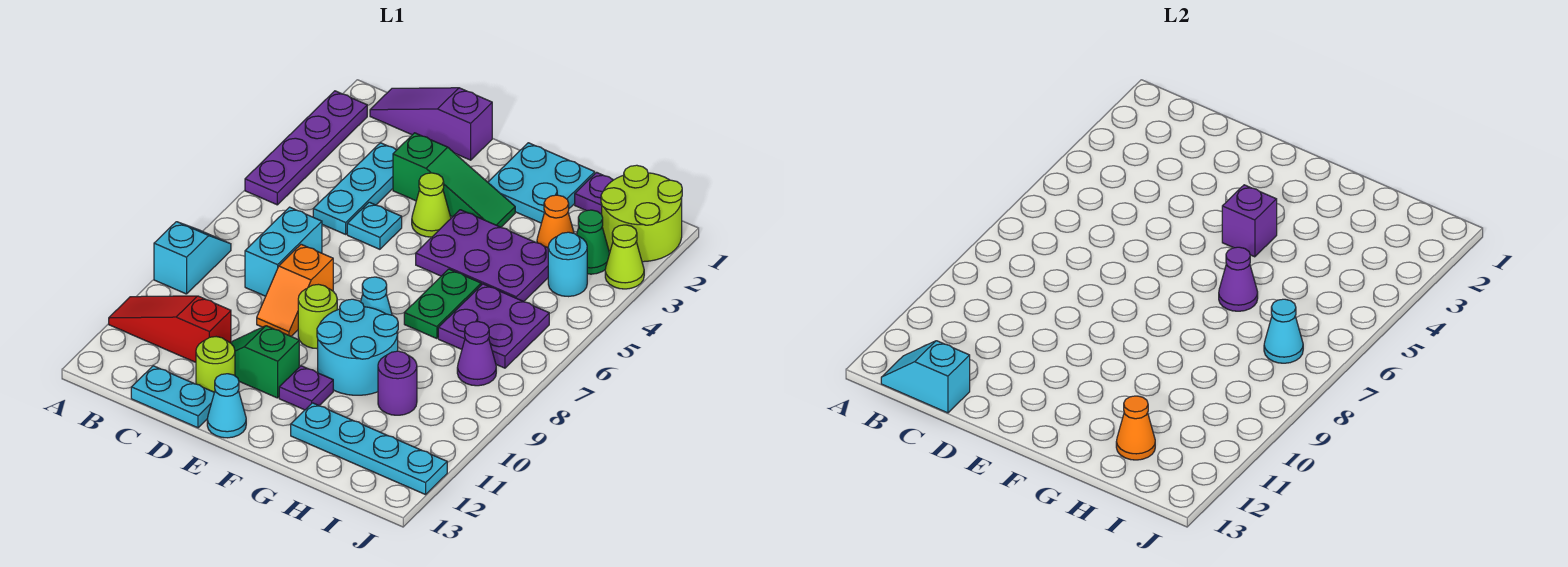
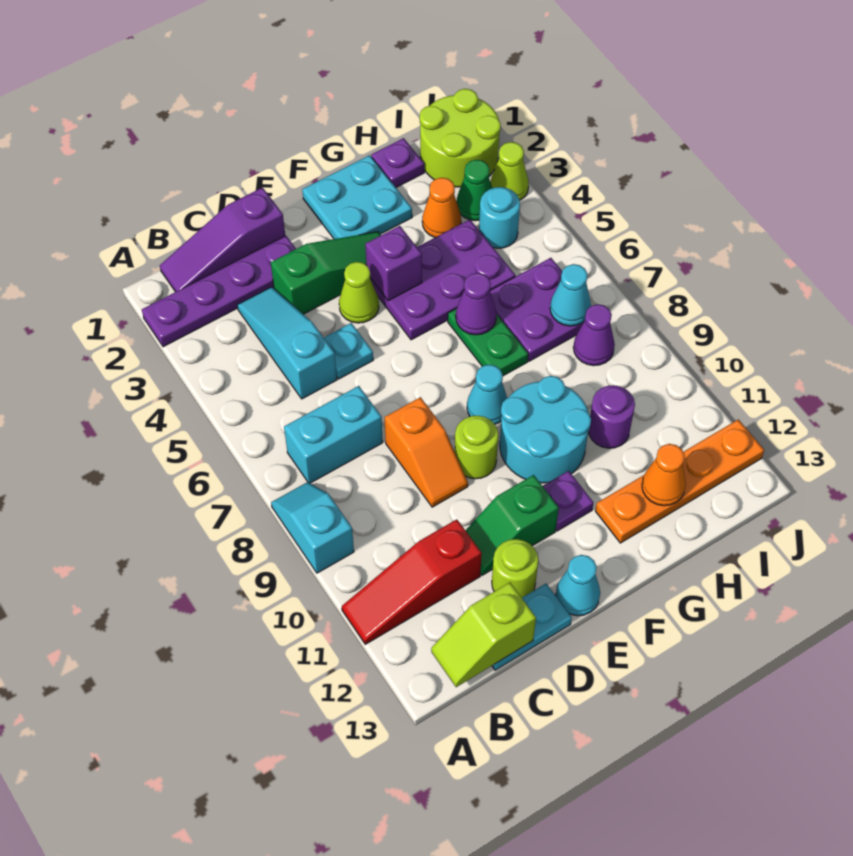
purple 1x4 plate [245,91,367,205] -> purple 1x4 plate turned to [142,236,296,347]
cyan 1x2 slope [881,341,970,413] -> lime 1x2 slope [431,583,536,687]
cyan 1x3 plate [313,143,396,234] -> cyan 1x3 slope [237,287,337,399]
cyan 1x2 brick [245,207,322,296] -> cyan 1x2 brick turned to [284,386,383,483]
cyan 1x4 plate [291,403,447,495] -> orange 1x4 plate [595,419,764,543]

